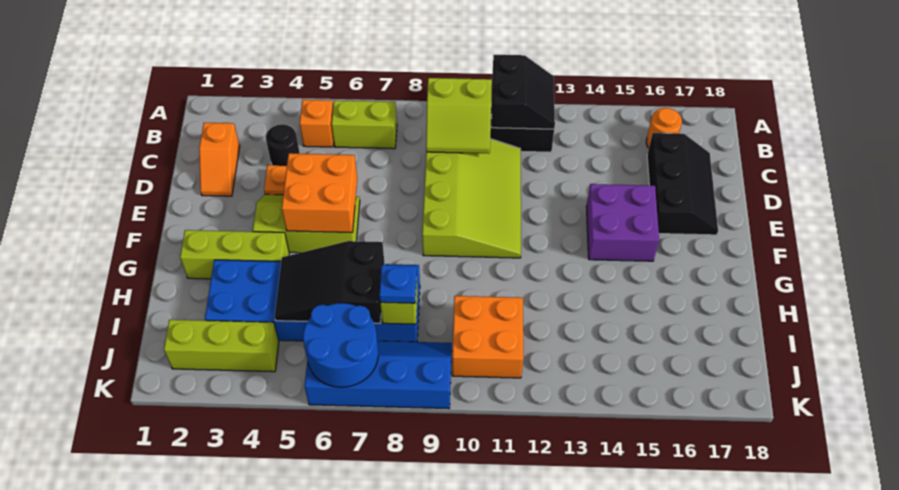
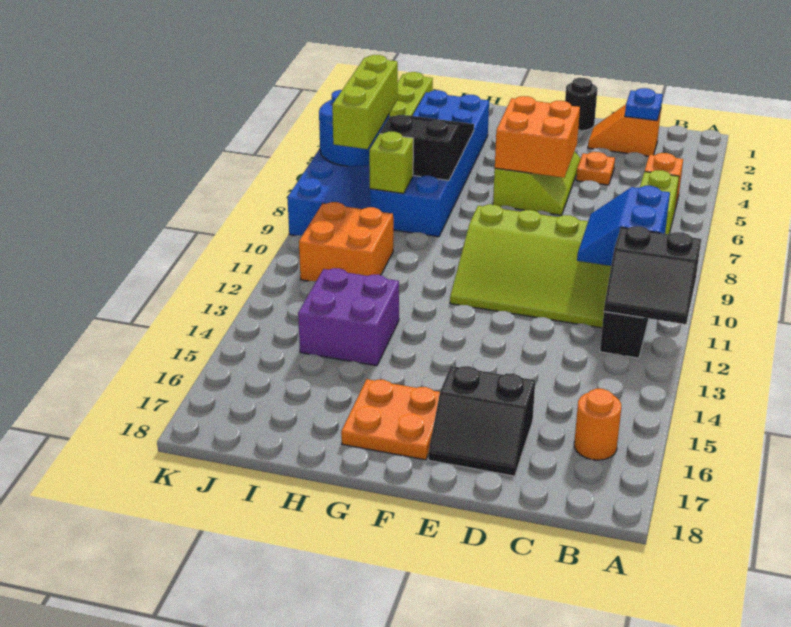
lime 2x2 slope [426,78,492,154] -> blue 2x2 slope [577,186,670,266]
black 1x1 round brick [266,124,300,166] -> black 1x1 round brick moved to [565,78,597,131]
black 2x3 slope [647,133,718,235] -> black 2x2 slope [428,366,535,476]
purple 2x2 brick [586,184,659,261] -> purple 2x2 brick moved to [298,268,399,366]
none -> orange 2x2 plate [341,379,440,460]
lime 1x3 brick [180,230,289,279] -> lime 1x3 brick moved to [332,55,398,149]
blue 1x1 plate [379,265,417,303] -> blue 1x1 plate moved to [625,88,663,121]

